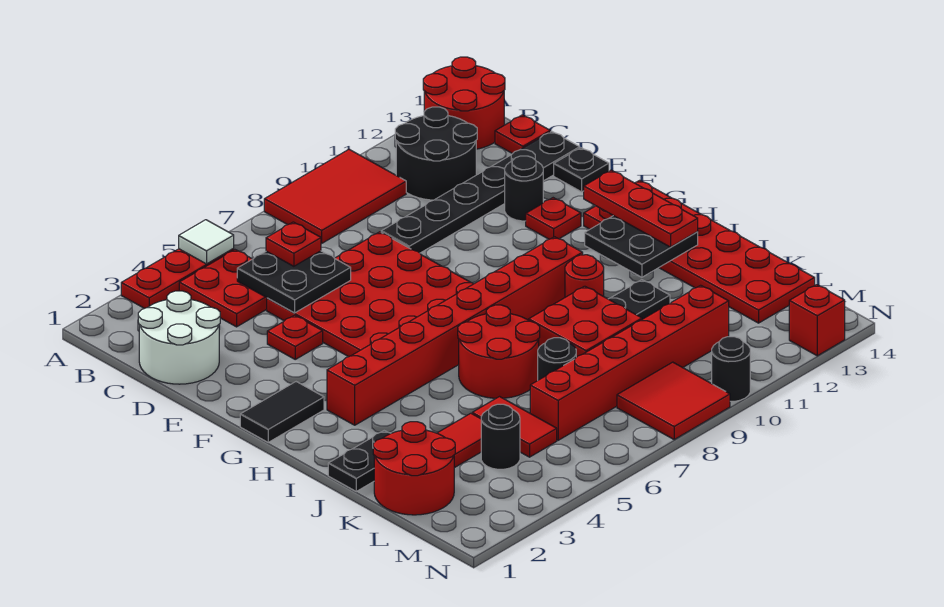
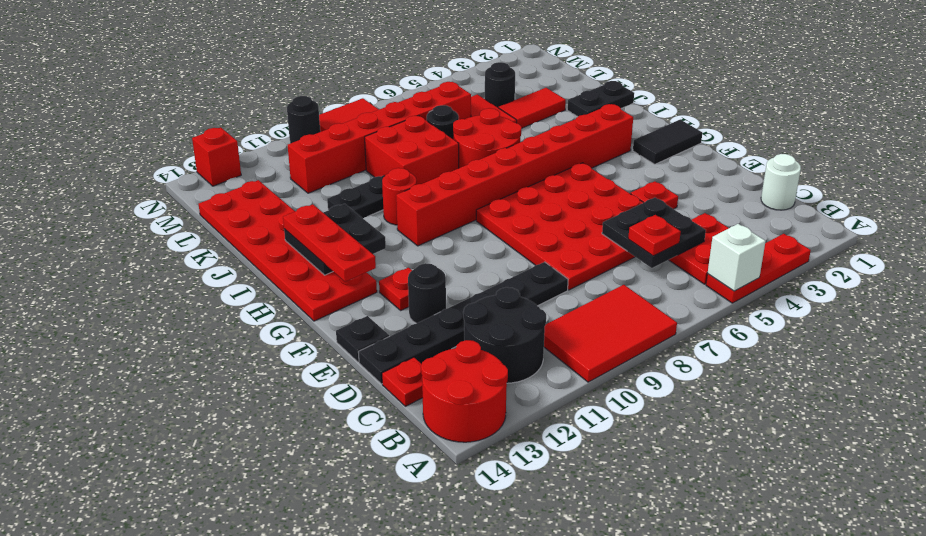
white 1x1 tile [179,220,234,264] -> white 1x1 brick [708,224,766,291]
white 2x2 round brick [138,291,220,384] -> white 1x1 round brick [761,154,801,210]
red 2x2 round brick [373,422,455,515] -> none

